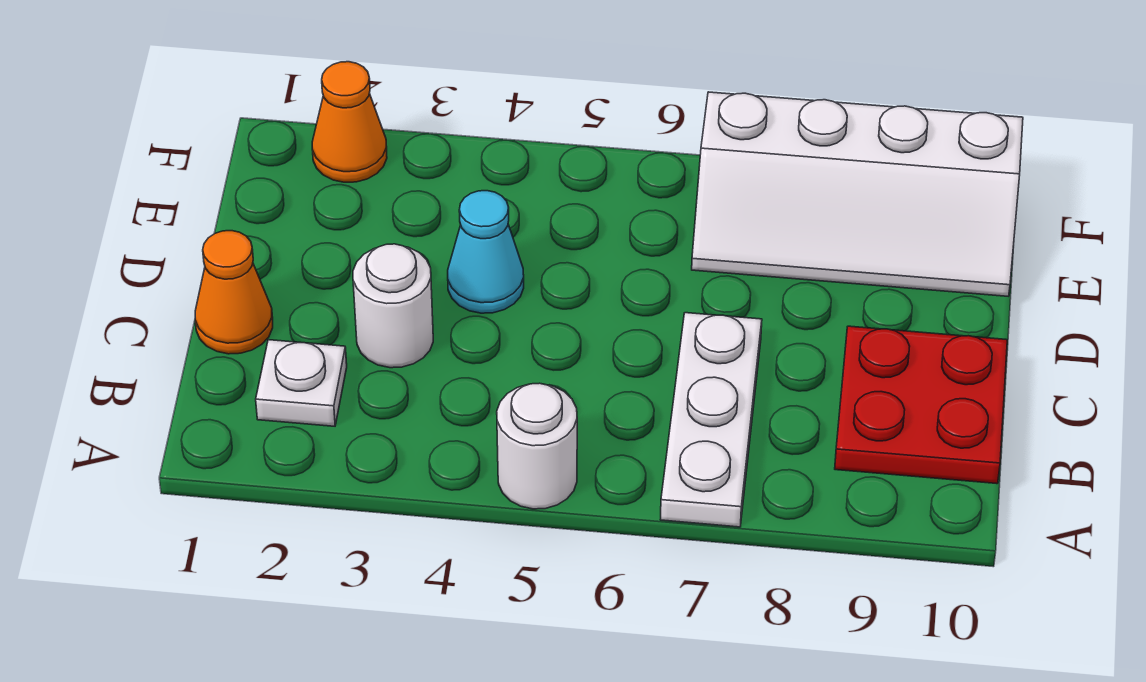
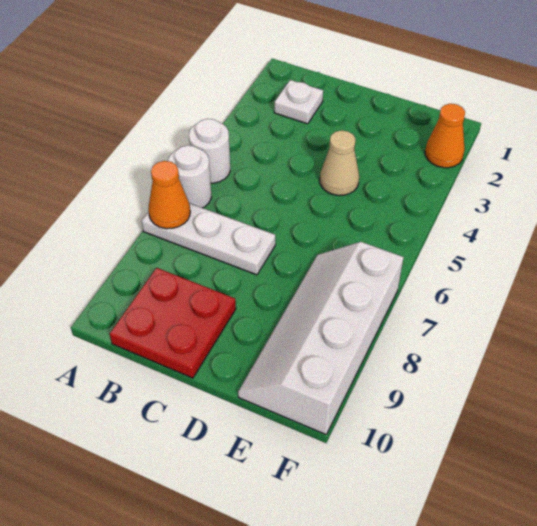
orange 1x1 cone [195,231,273,354] -> orange 1x1 cone moved to [148,161,190,229]
white 1x1 round brick [353,244,433,368] -> white 1x1 round brick moved to [168,145,211,208]
cyan 1x1 cone [448,191,524,313] -> tan 1x1 cone [320,130,359,195]

